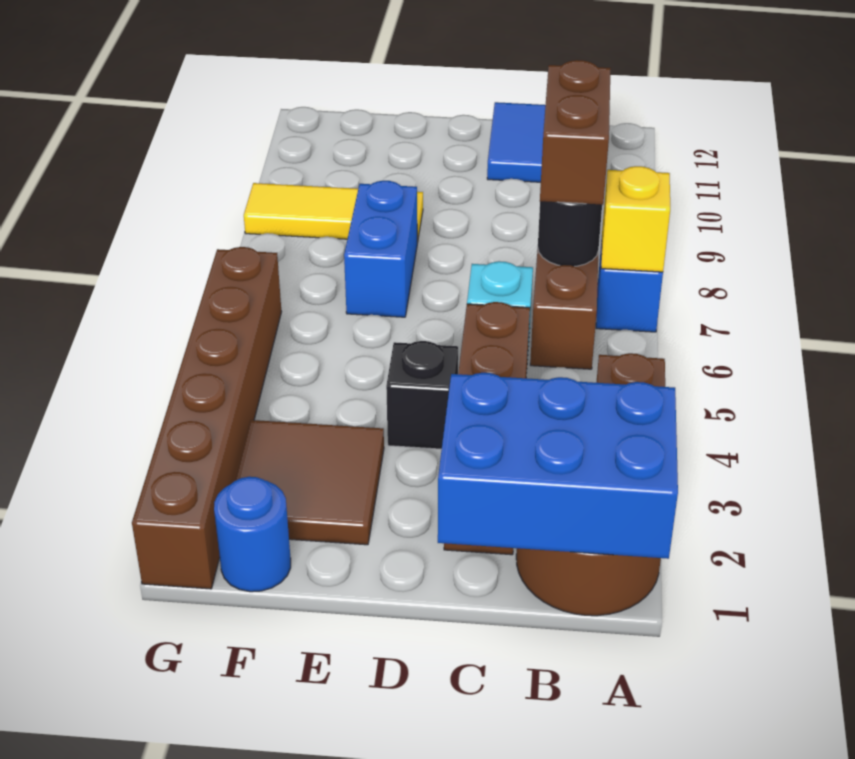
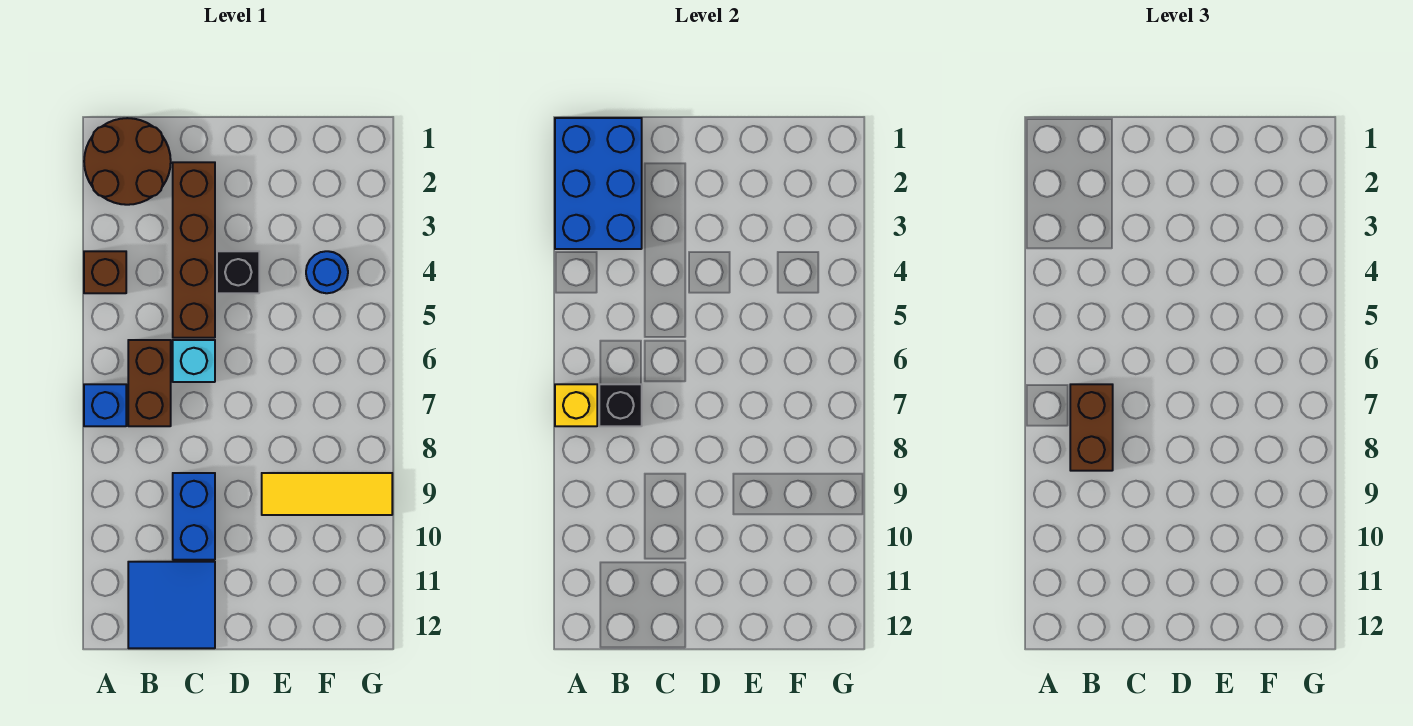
blue 2x3 brick [438,373,678,559] -> blue 2x3 brick turned to [555,118,642,249]
black 1x1 round brick [538,201,602,266] -> black 1x1 brick [599,384,642,426]
brown 2x2 tile [235,420,384,545] -> none
blue 1x2 brick [344,181,417,317] -> blue 1x2 brick moved to [173,473,215,560]
blue 1x1 round brick [214,477,291,592] -> blue 1x1 round brick moved to [306,251,348,293]
brown 1x6 brick [132,247,281,589] -> none

